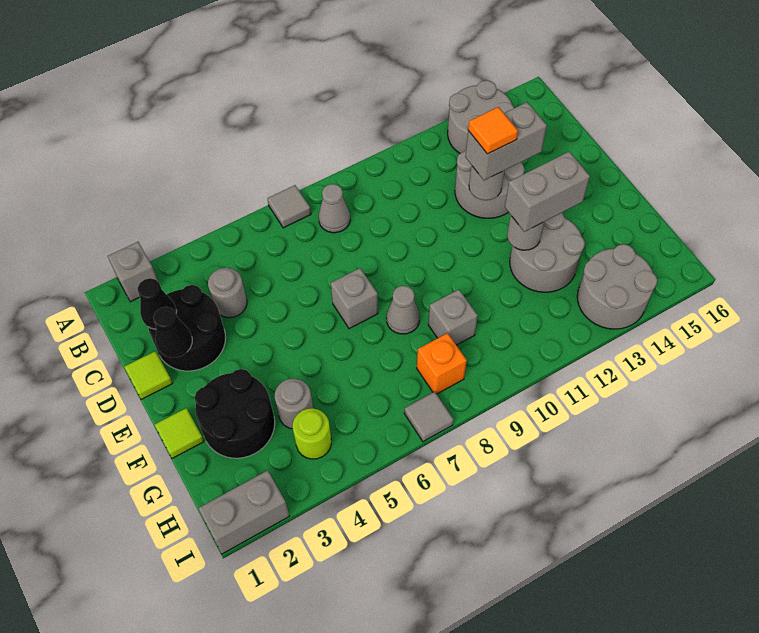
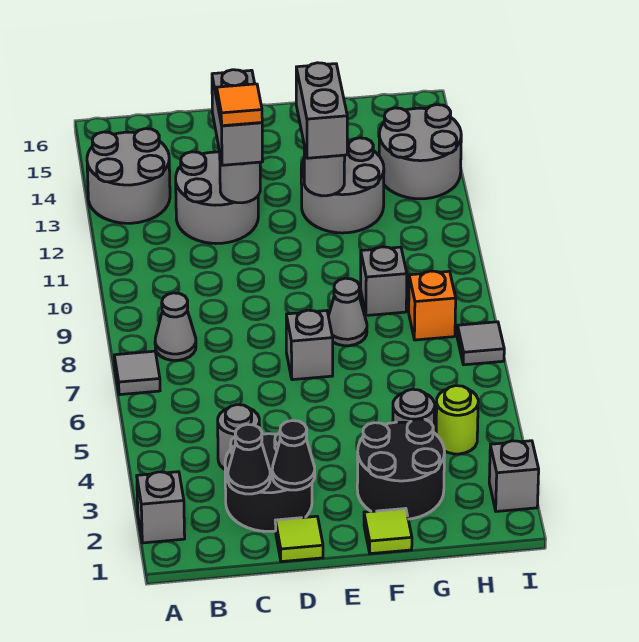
grey 1x2 brick [198,470,289,554] -> grey 1x1 brick [489,441,539,511]

